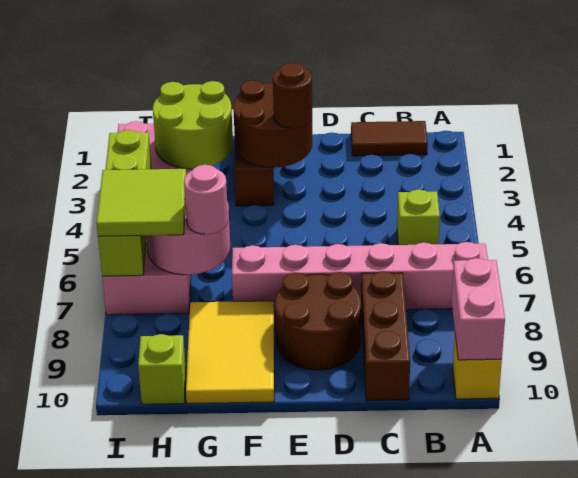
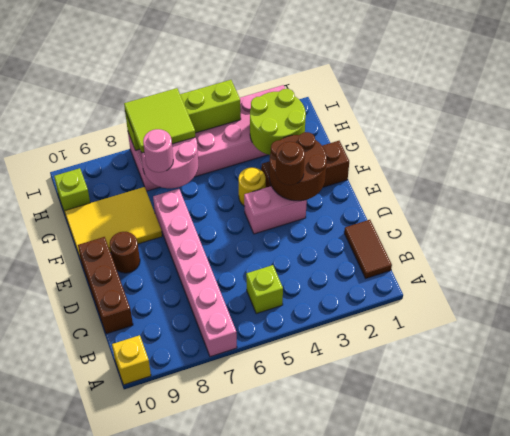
pink 1x2 brick [452,258,505,360] -> pink 1x2 brick moved to [244,186,307,234]
brown 1x3 brick [361,271,410,401] -> brown 1x3 brick turned to [78,237,133,334]
brown 2x2 round brick [275,272,361,370] -> brown 1x1 round brick [110,232,140,273]
none -> yellow 1x1 round brick [239,167,266,205]

